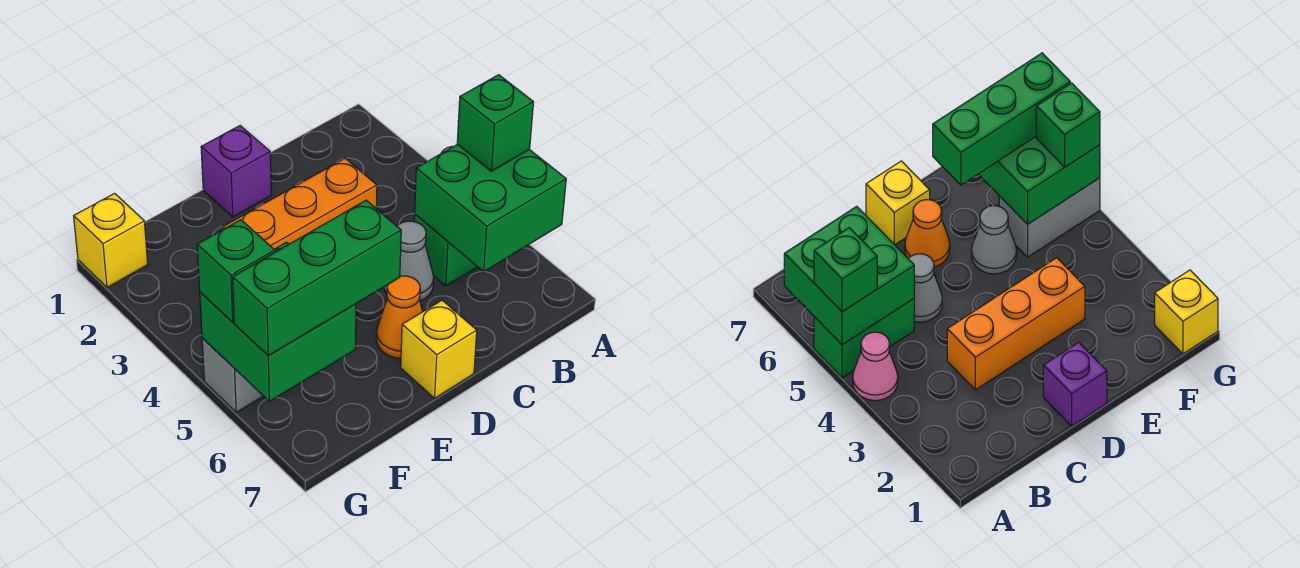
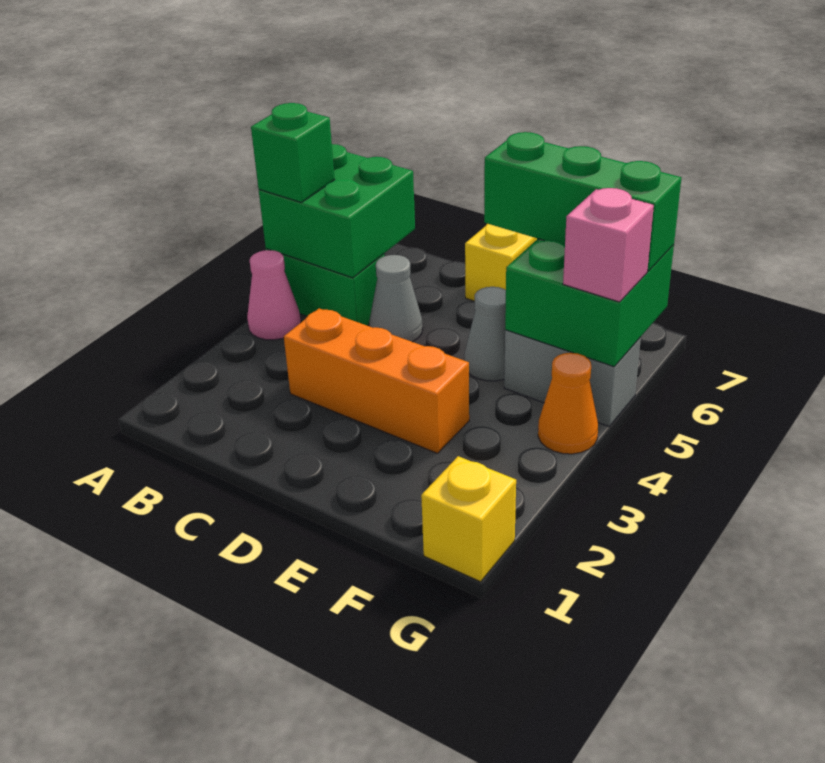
purple 1x1 brick [201,126,271,217] -> none
orange 1x1 cone [376,276,423,359] -> orange 1x1 cone moved to [538,353,598,454]
green 1x1 brick [197,220,275,322] -> pink 1x1 brick [563,188,654,302]

